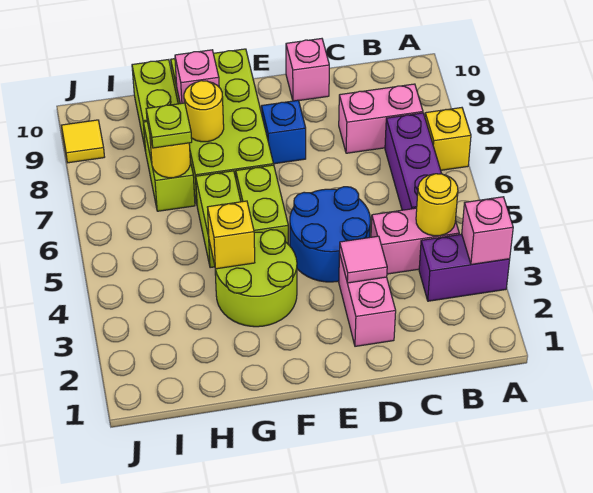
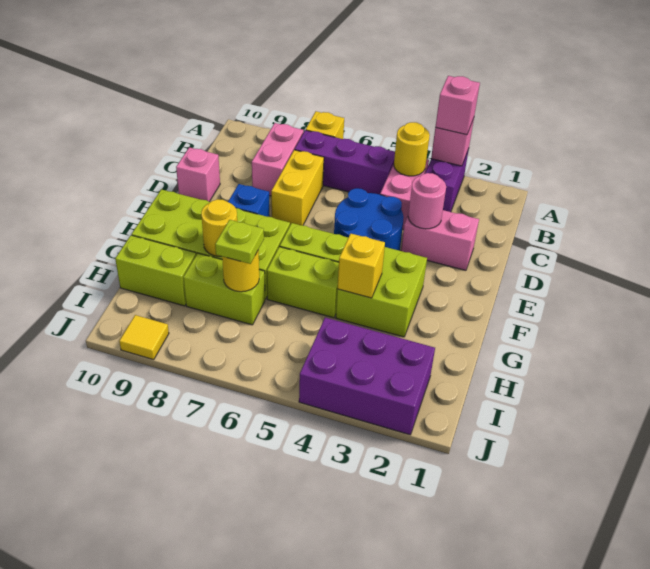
none -> yellow 1x2 brick [271,150,324,225]
pink 1x1 tile [340,236,387,283] -> pink 1x1 round brick [408,173,446,229]
lime 2x2 round brick [215,230,297,327] -> lime 2x2 brick [336,247,427,337]
pink 1x1 brick [175,50,219,104] -> pink 1x1 brick moved to [435,76,480,135]
none -> purple 2x3 brick [299,318,435,435]

